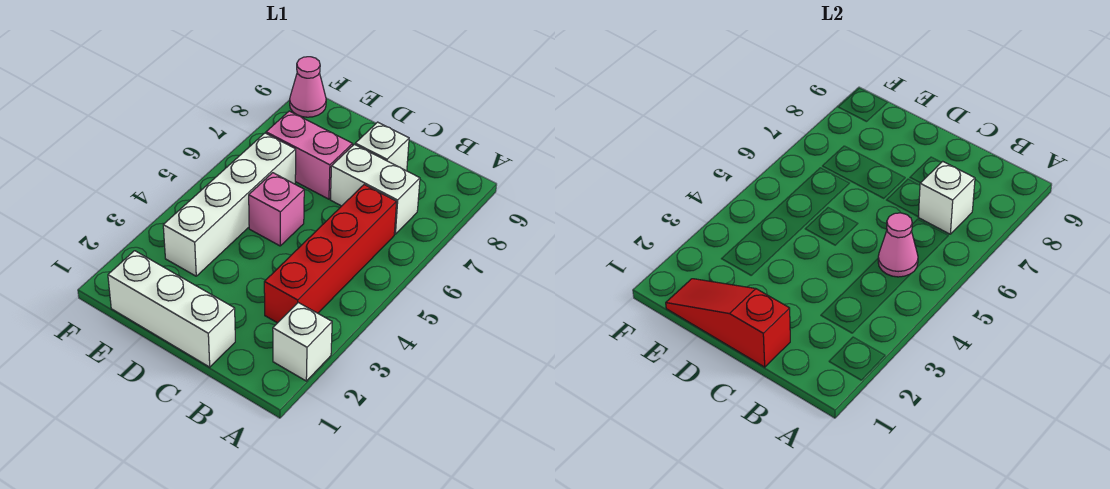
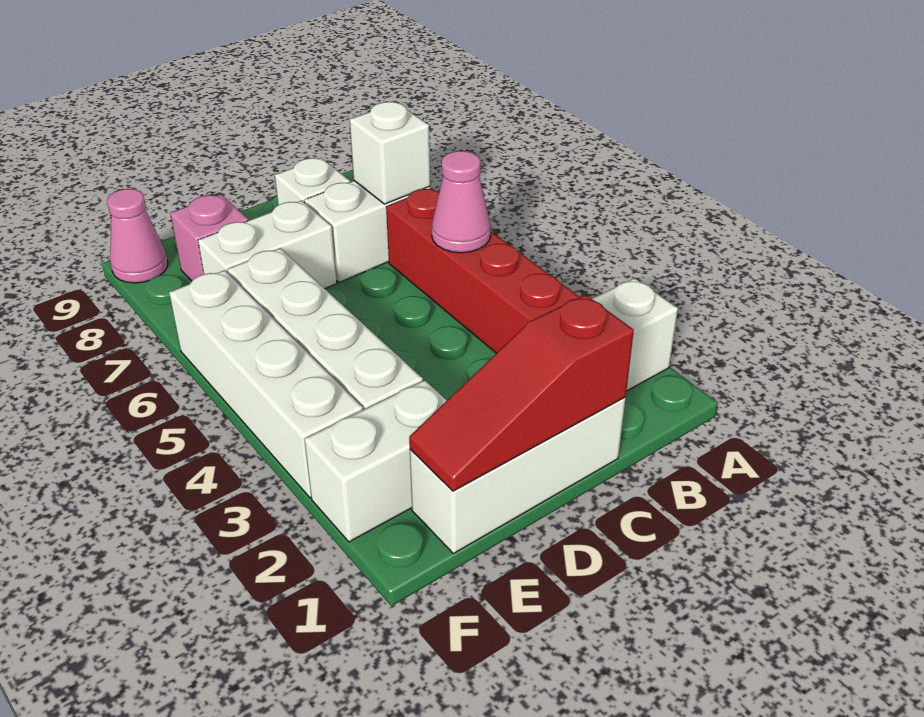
pink 1x1 brick [249,173,304,246] -> pink 1x1 brick moved to [170,194,249,281]
pink 1x2 brick [266,111,353,199] -> white 1x2 brick [198,201,337,289]
none -> white 1x2 brick [304,380,447,542]
none -> white 1x4 brick [169,270,363,498]

